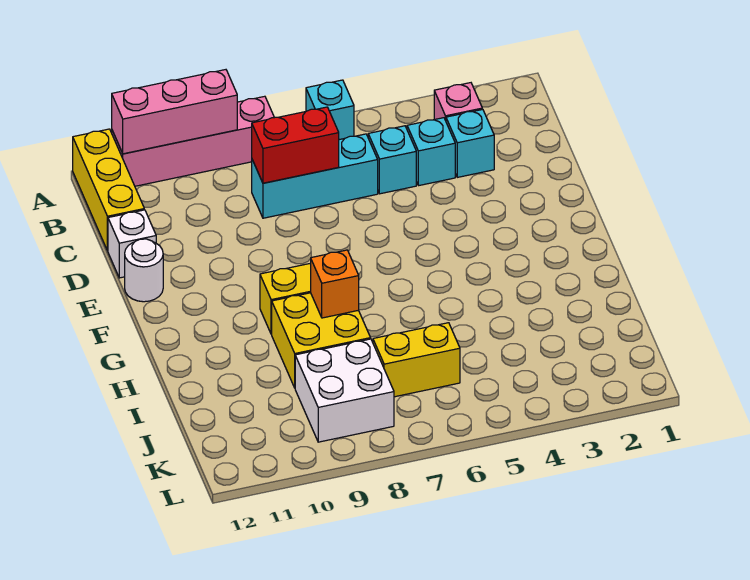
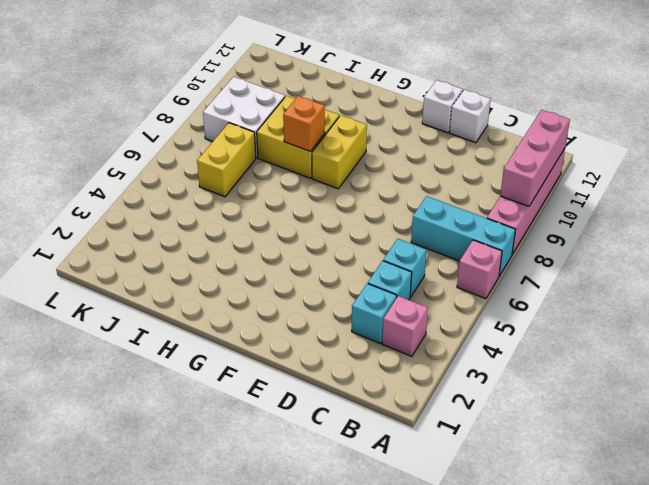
cyan 1x1 brick [306,80,354,140] -> pink 1x1 brick [457,240,502,299]
yellow 1x3 brick [73,129,144,251] -> none
cyan 1x3 brick [252,134,378,218] -> cyan 1x3 brick turned to [411,196,515,276]
red 1x2 brick [252,107,339,183] -> none
white 1x1 round brick [125,239,163,302] -> white 1x1 brick [422,80,463,133]

